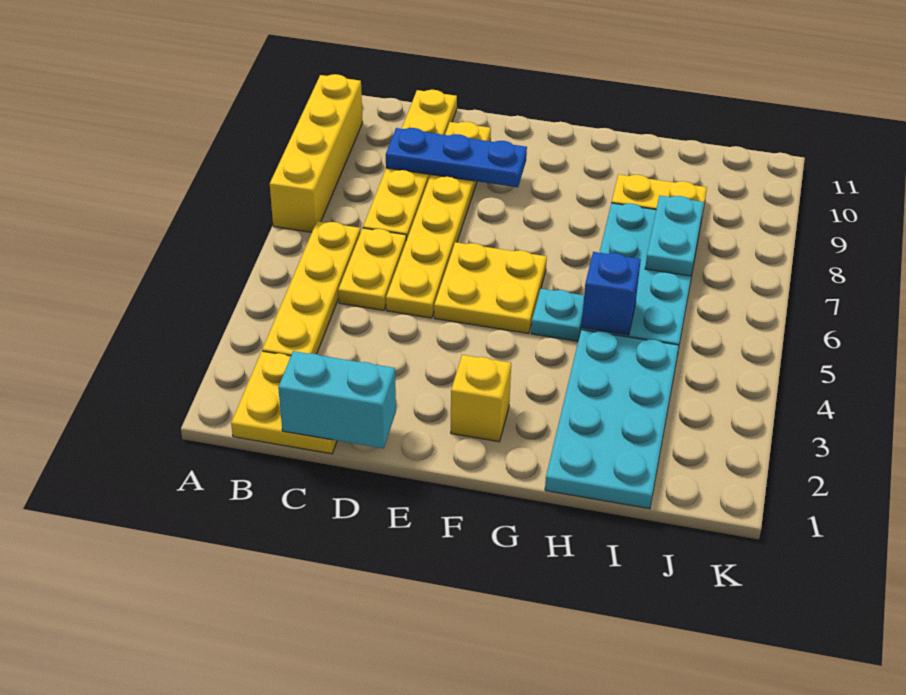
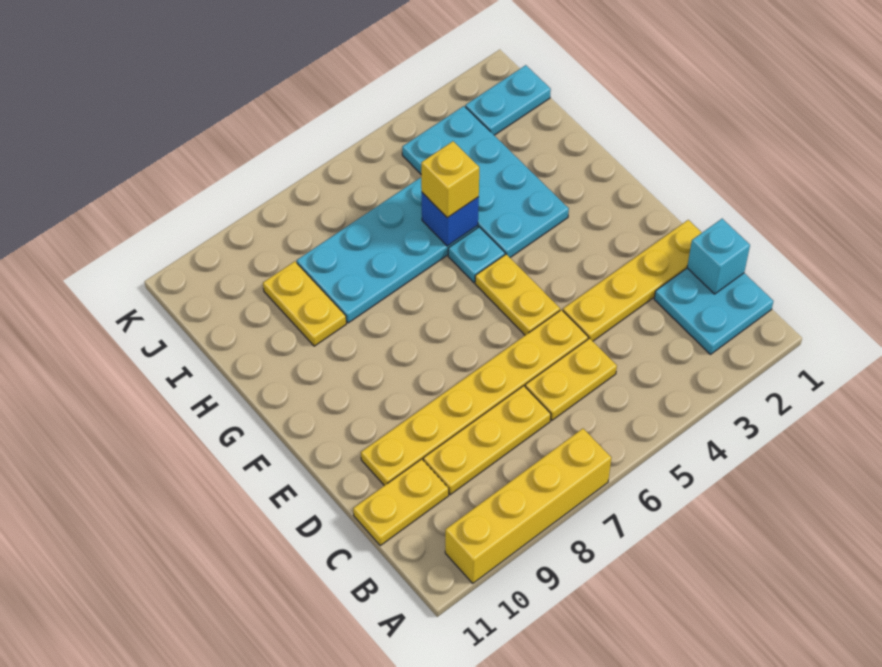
yellow 2x2 plate [231,351,337,454] -> cyan 2x2 plate [654,268,773,354]
yellow 1x4 plate [262,221,360,356] -> yellow 1x4 plate moved to [563,220,702,341]
cyan 1x2 brick [278,351,396,448] -> cyan 1x1 brick [687,219,750,294]
blue 1x3 plate [386,128,527,187] -> none
yellow 2x2 plate [434,242,547,334] -> yellow 1x2 plate [475,254,560,335]
yellow 1x1 brick [451,355,511,442] -> yellow 1x1 brick moved to [421,141,479,218]
cyan 2x4 plate [545,330,679,509] -> cyan 2x4 plate turned to [402,106,569,257]
cyan 1x2 plate [645,196,704,276] -> cyan 1x2 plate moved to [465,65,551,135]

